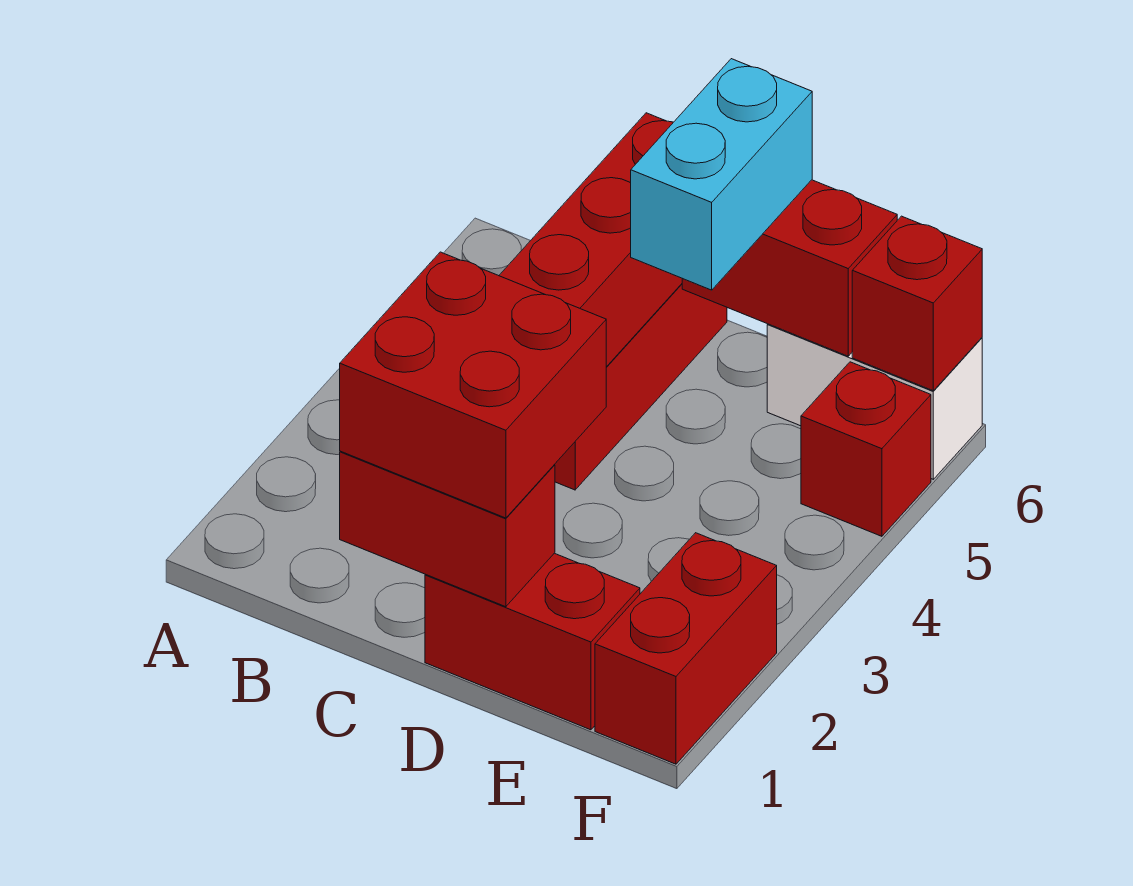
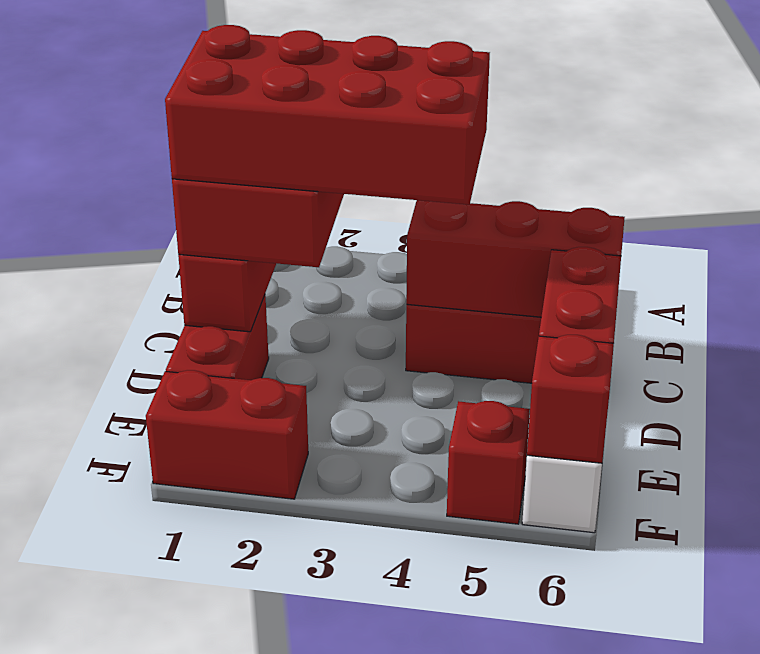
none -> red 2x4 brick [165,25,490,205]
cyan 1x2 brick [631,59,812,290] -> none

